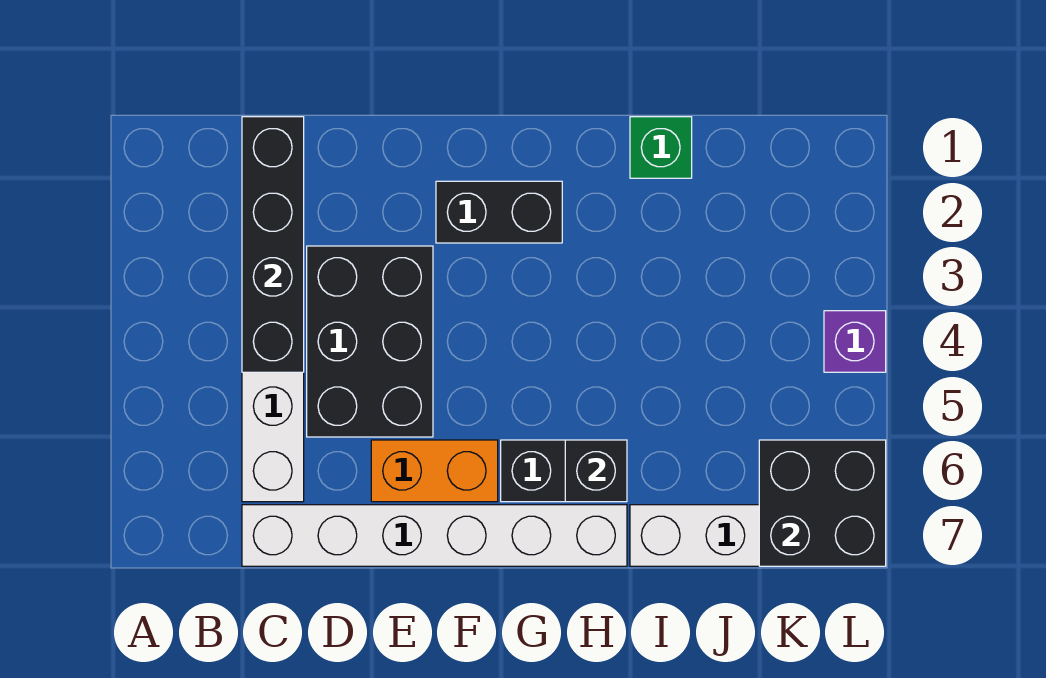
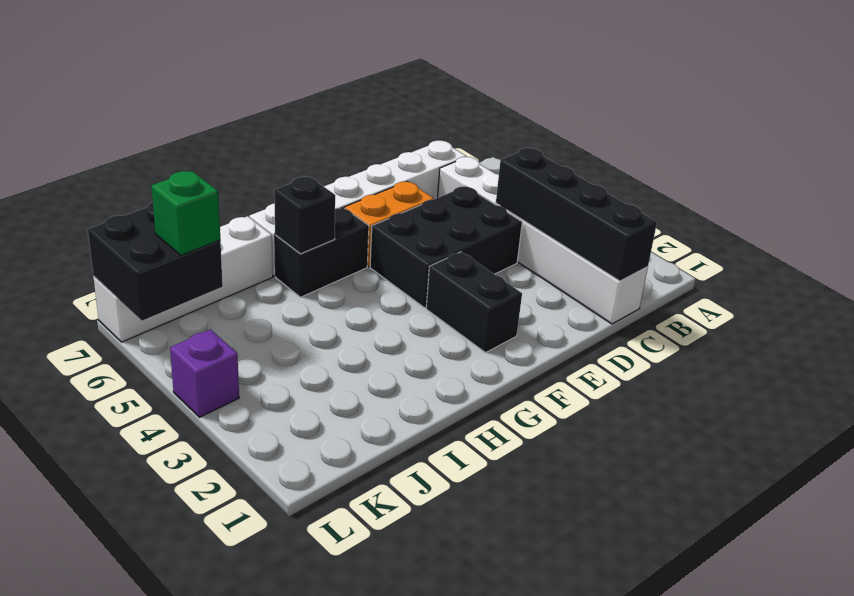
black 2x3 brick [307,246,433,437] -> black 2x3 brick turned to [370,186,522,308]
black 1x2 brick [436,181,562,243] -> black 1x2 brick turned to [426,252,522,353]
green 1x1 brick [630,117,692,178] -> green 1x1 brick moved to [152,171,220,255]

